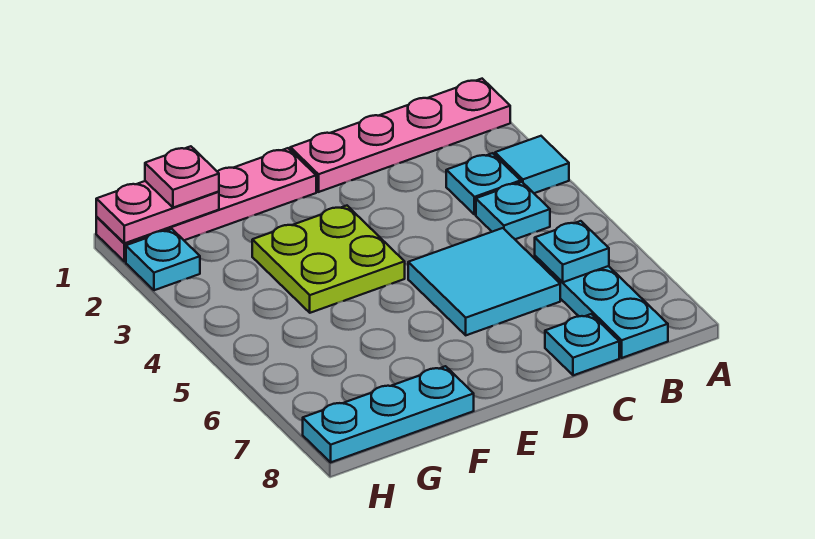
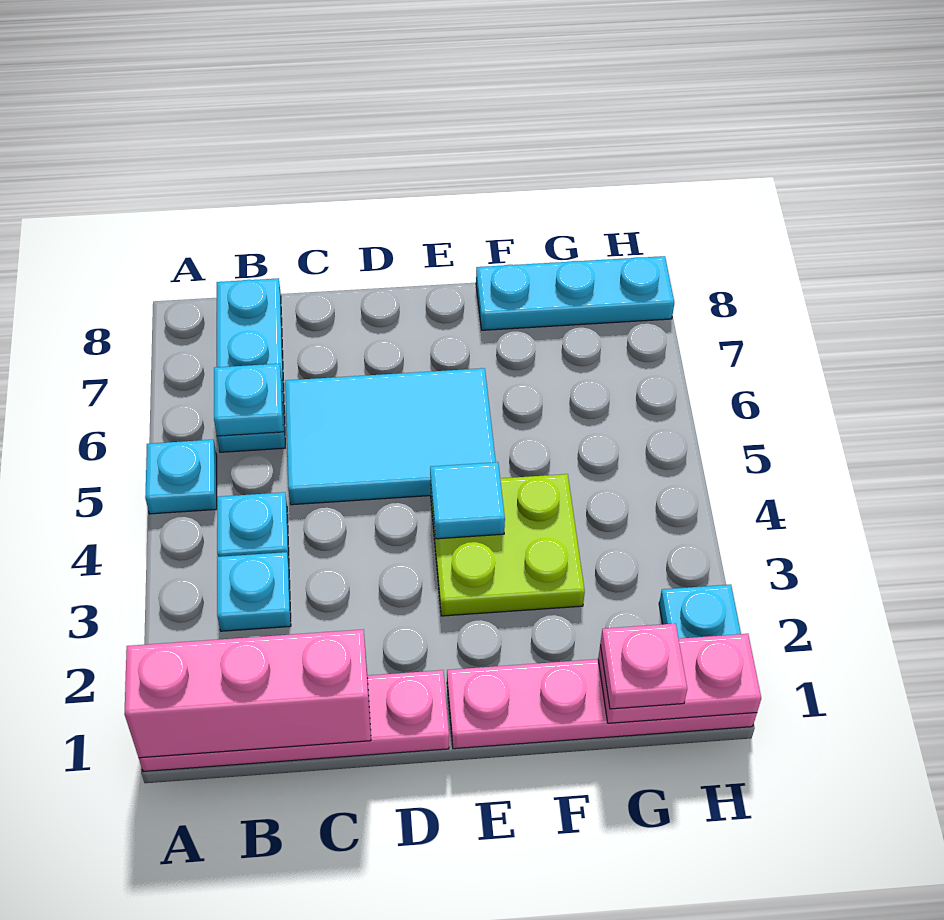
none -> pink 1x3 brick [124,630,371,758]
cyan 1x1 tile [495,136,569,193] -> cyan 1x1 tile moved to [430,462,505,539]
cyan 2x2 tile [408,228,560,335] -> cyan 2x3 tile [285,368,496,505]
cyan 1x1 plate [545,314,619,375] -> cyan 1x1 plate moved to [145,440,217,514]

